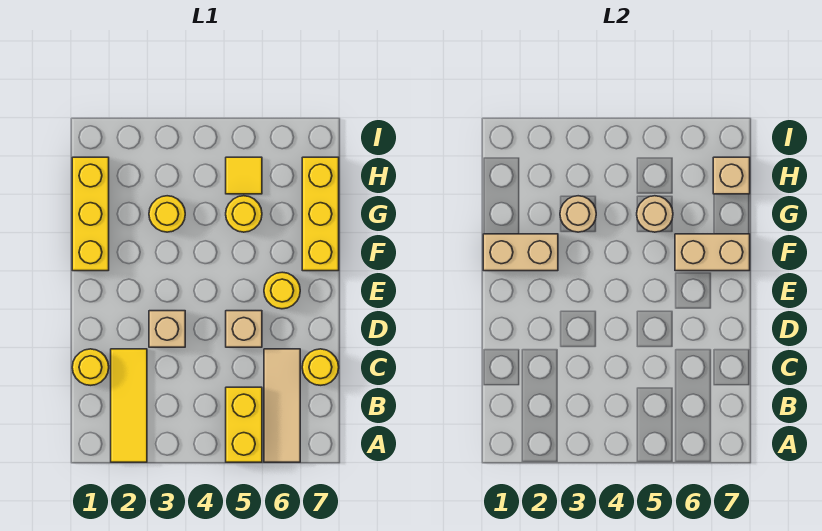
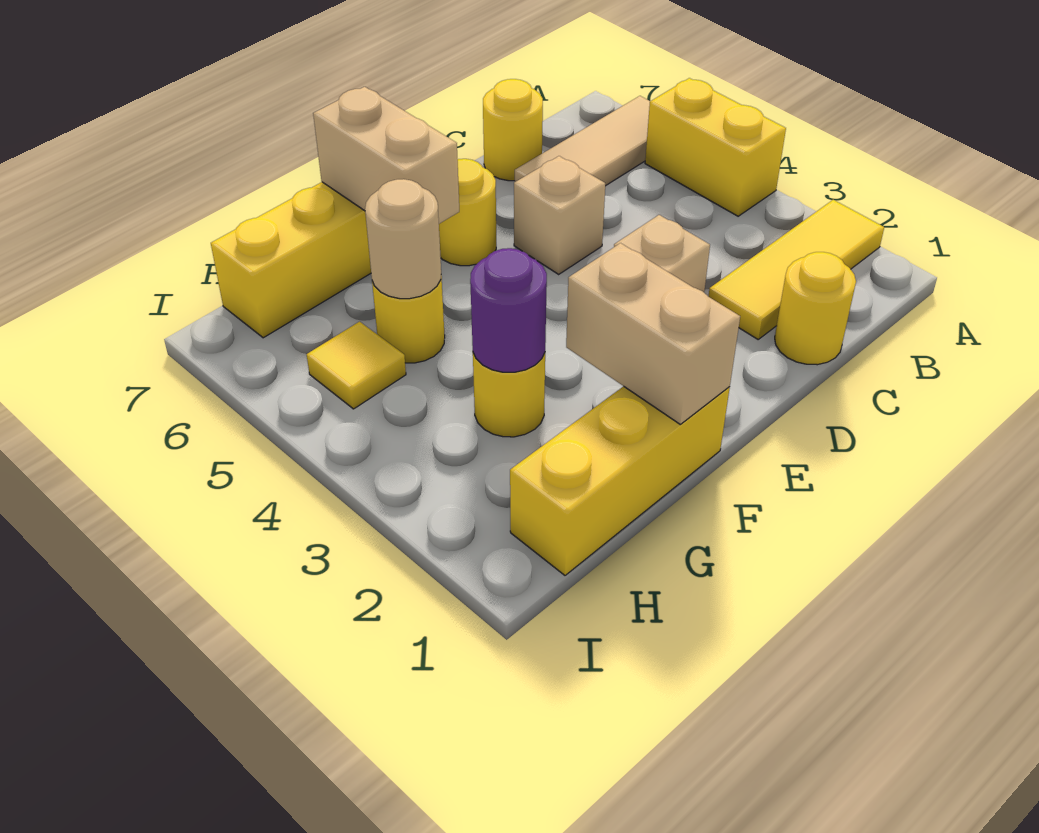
yellow 1x2 brick [226,387,262,462] -> yellow 1x2 brick turned to [645,78,786,216]
tan 1x1 round brick [560,196,596,232] -> purple 1x1 round brick [470,248,547,372]
tan 1x1 brick [713,157,750,194] -> none

